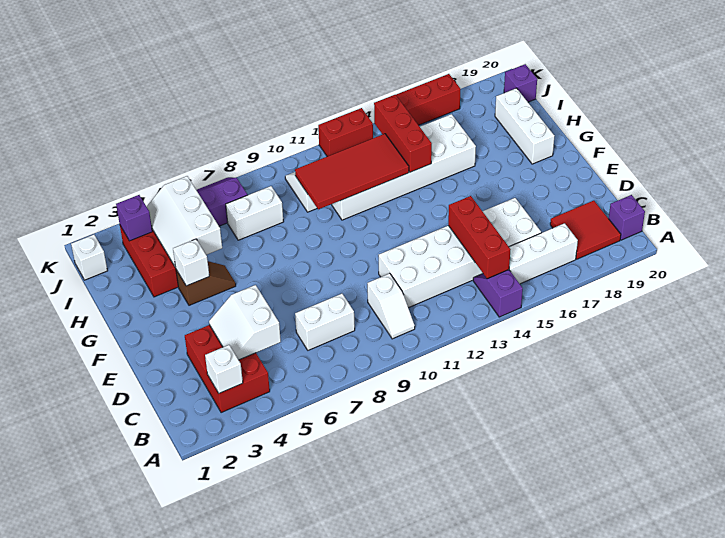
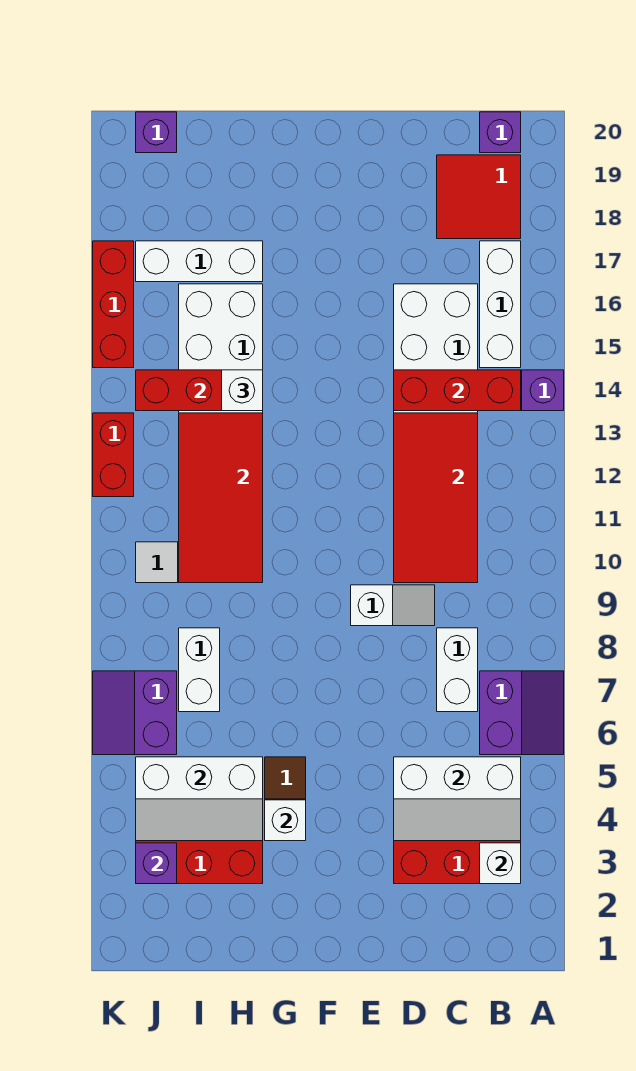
none -> purple 2x2 slope [480,671,564,755]
white 1x2 slope [367,273,415,339] -> white 1x2 slope moved to [351,585,435,626]
white 2x2 slope [209,285,281,360] -> white 2x3 slope [394,757,521,841]
none -> red 2x4 tile [394,413,478,583]
white 1x3 brick [495,88,555,164] -> white 1x3 brick moved to [136,241,263,282]
white 1x1 brick [71,235,108,280] -> white 1x1 brick moved to [222,370,263,411]

